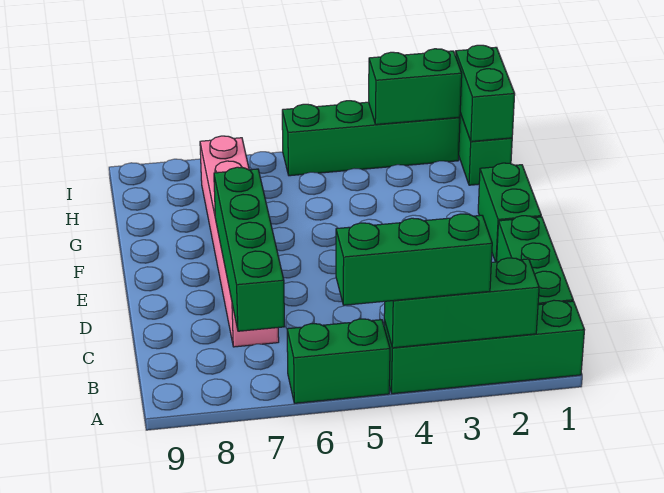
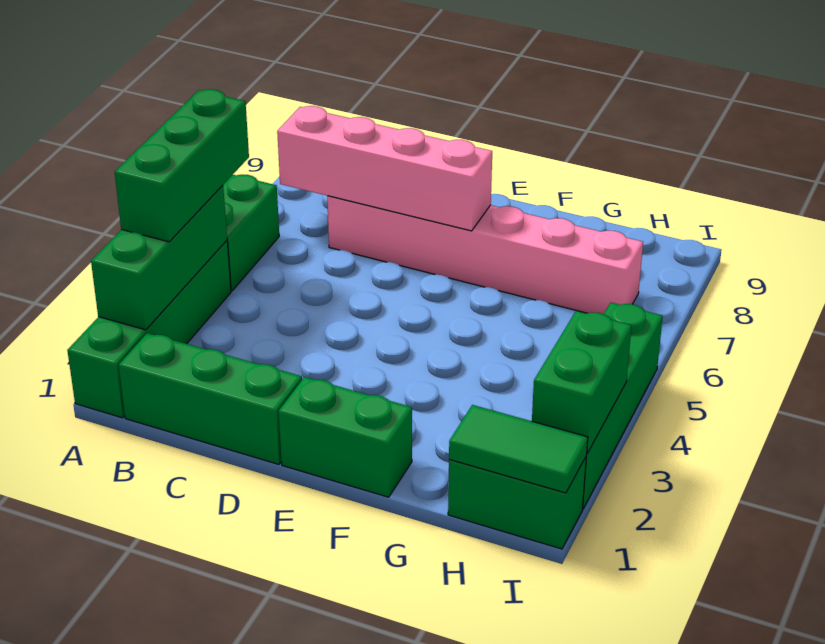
green 1x4 brick [214,167,285,331] -> pink 1x4 brick [277,106,492,231]
green 1x2 brick [455,45,515,141] -> green 1x2 tile [449,405,588,493]

